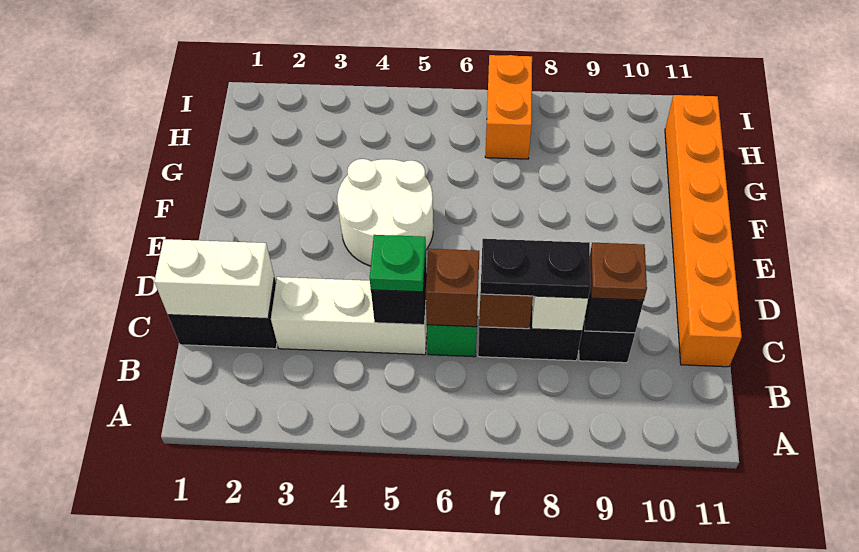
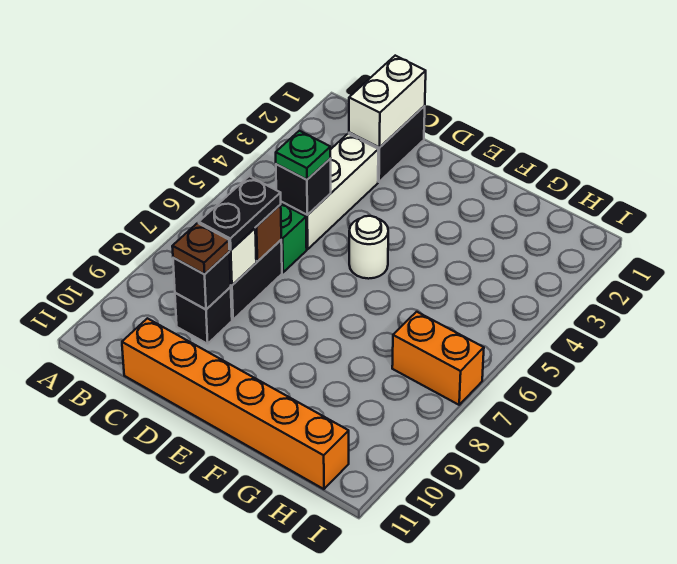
brown 1x1 brick [426,249,479,327] -> none
white 2x2 round brick [337,159,433,266] -> white 1x1 round brick [349,216,388,279]

